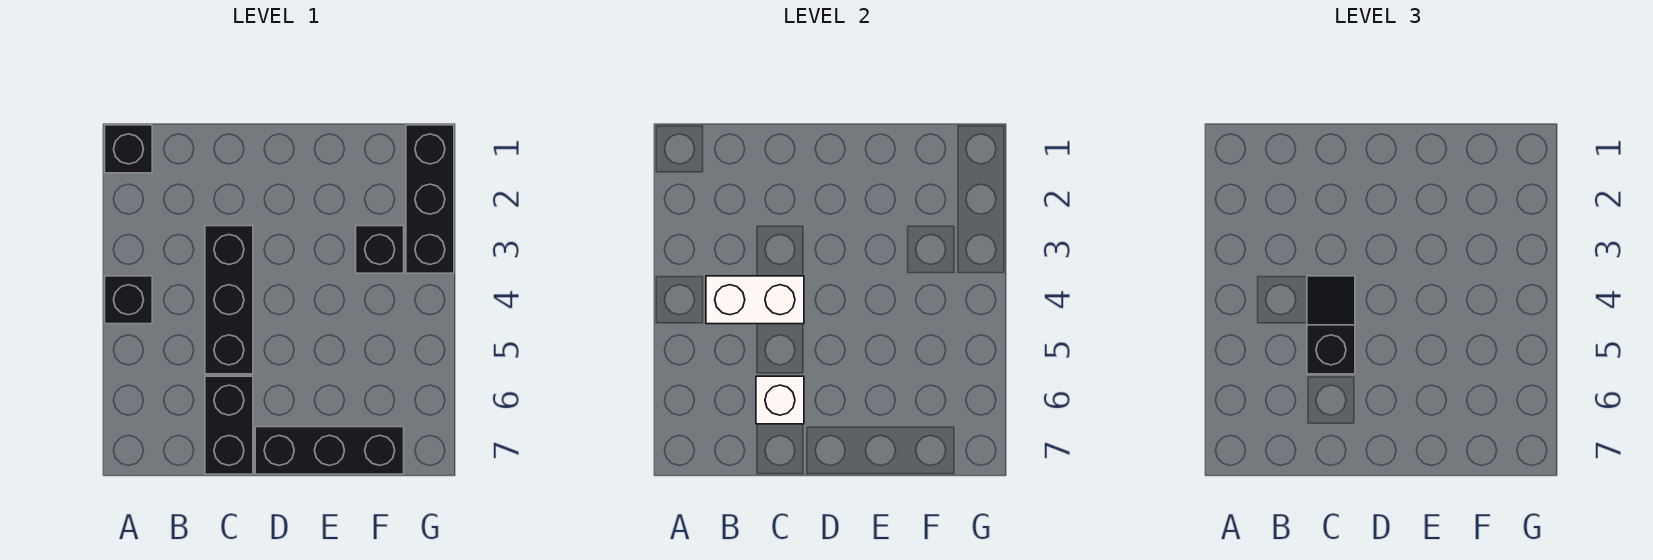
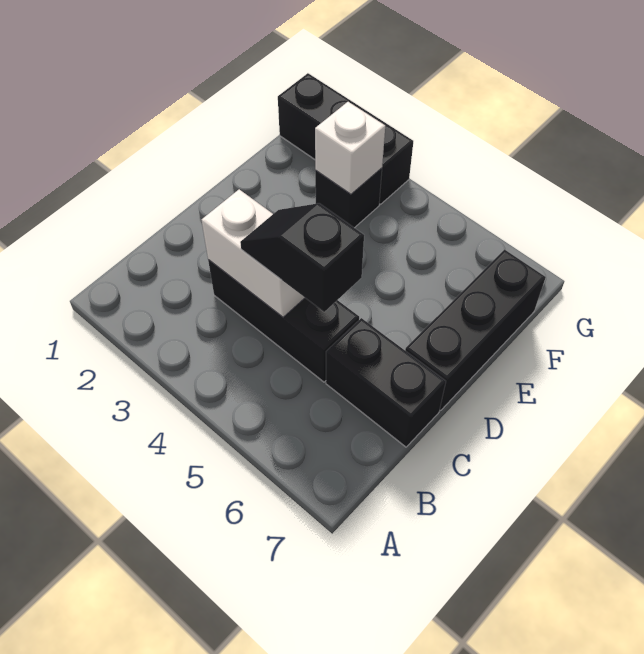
black 1x1 brick [105,125,152,173] -> none
black 1x1 brick [105,276,152,324] -> none
white 1x2 brick [706,276,804,324] -> white 1x2 brick turned to [202,189,305,317]
white 1x1 brick [756,376,804,424] -> white 1x1 brick moved to [315,102,385,194]

